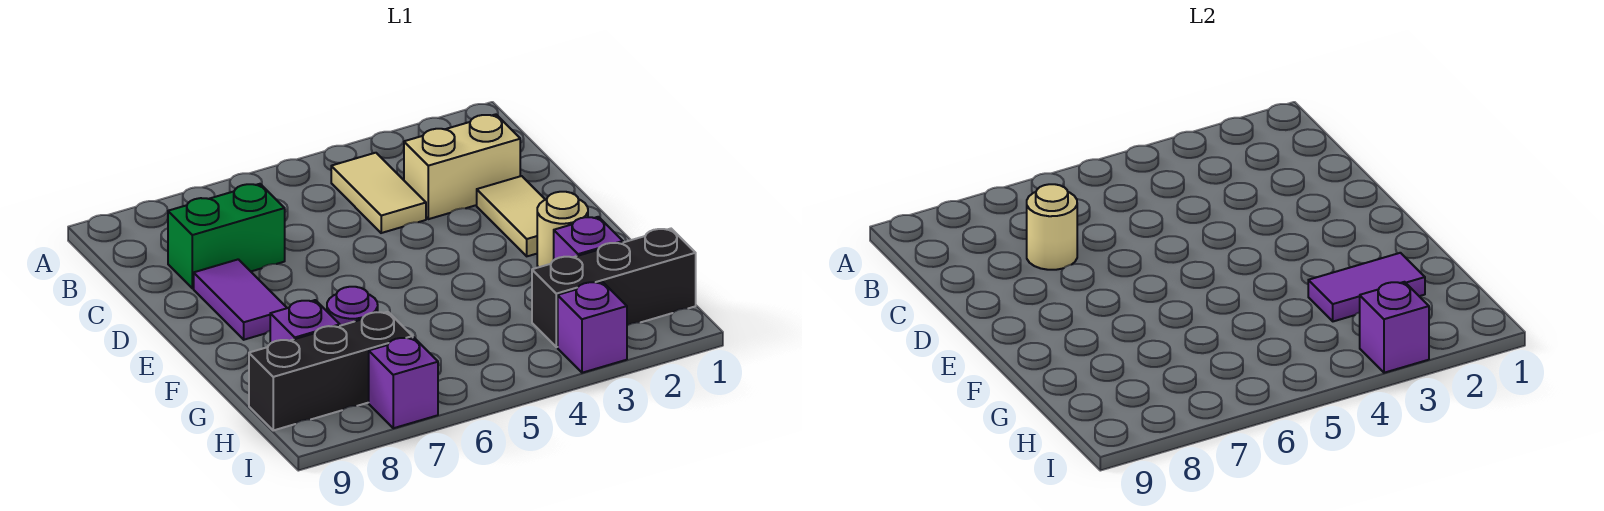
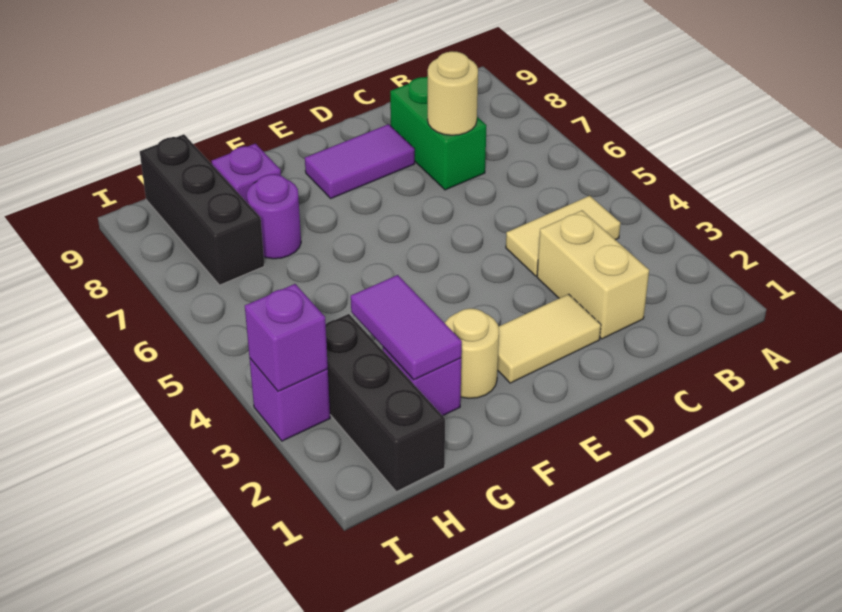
purple 1x1 brick [369,337,438,428] -> none

